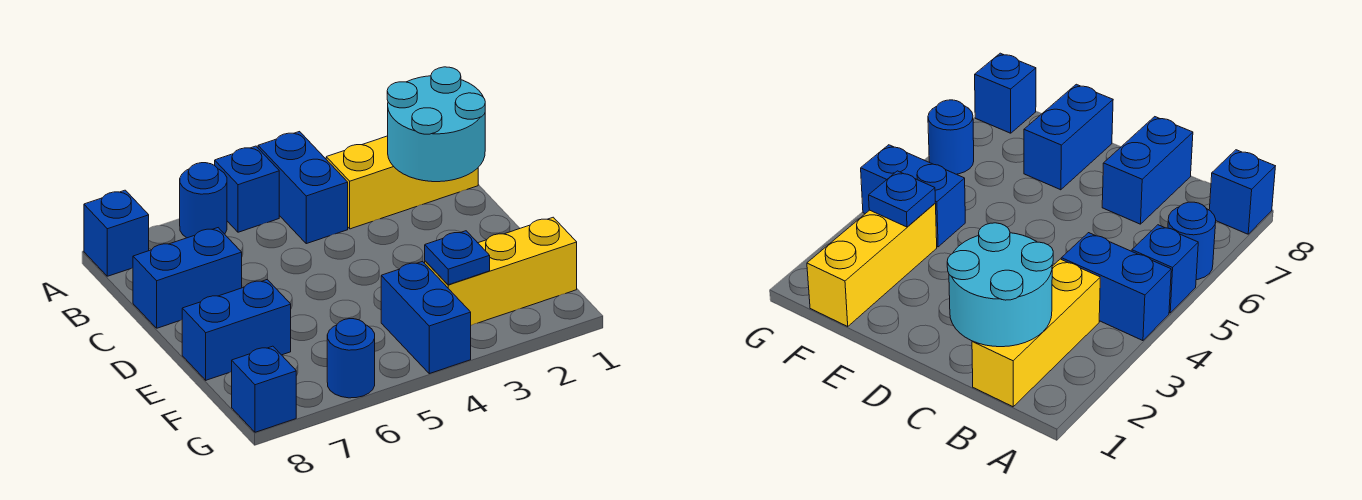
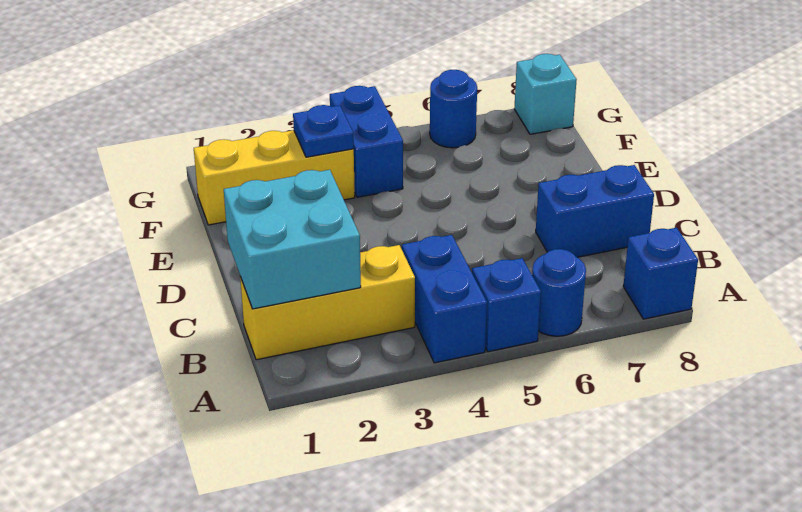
cyan 2x2 round brick [387,67,485,182] -> cyan 2x2 brick [224,170,361,309]
blue 1x2 brick [182,280,291,380] -> none
blue 1x1 brick [232,346,296,432] -> cyan 1x1 brick [514,54,577,134]

